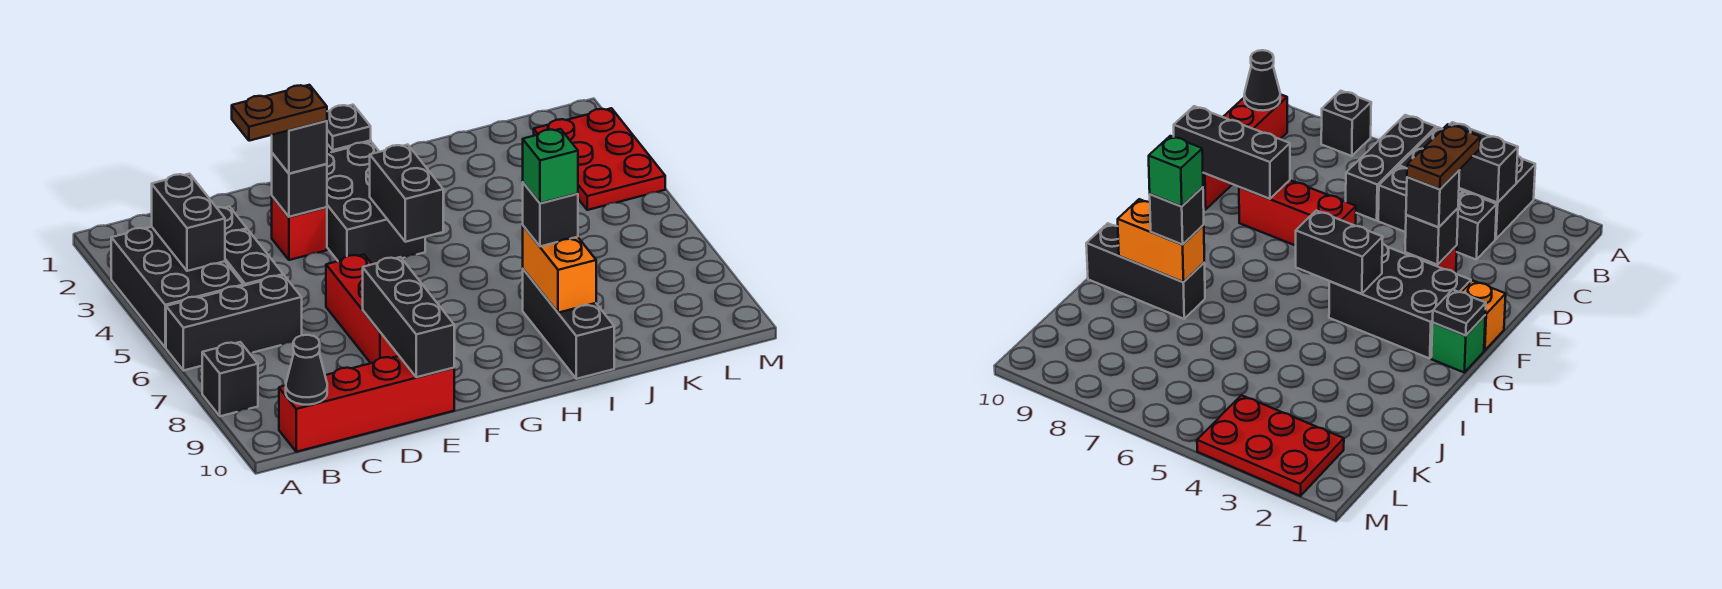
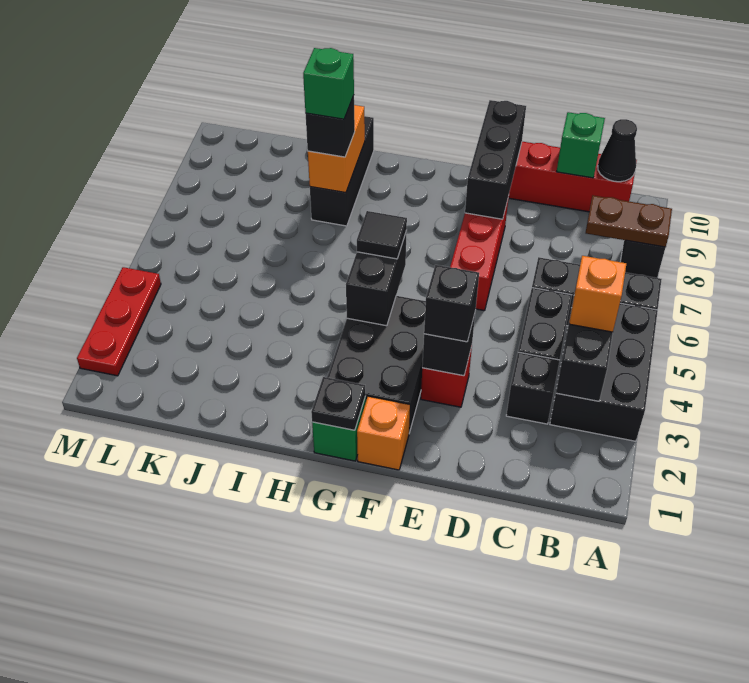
none -> orange 1x1 brick [569,256,626,332]
none -> green 1x1 brick [557,112,605,178]
brown 1x2 plate [232,85,327,141] -> brown 1x2 plate moved to [586,196,672,247]
none -> black 1x1 tile [357,211,407,259]
red 2x3 plate [534,108,665,210] -> red 1x3 plate [77,267,161,376]

